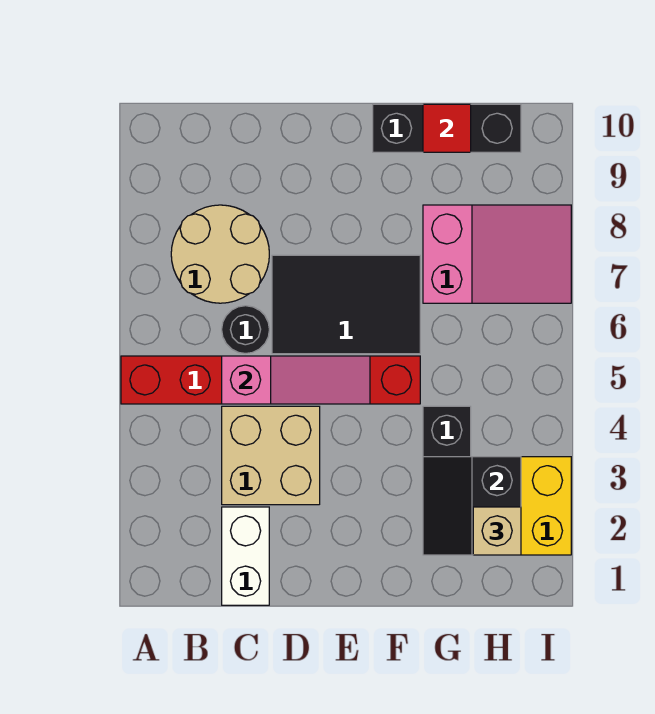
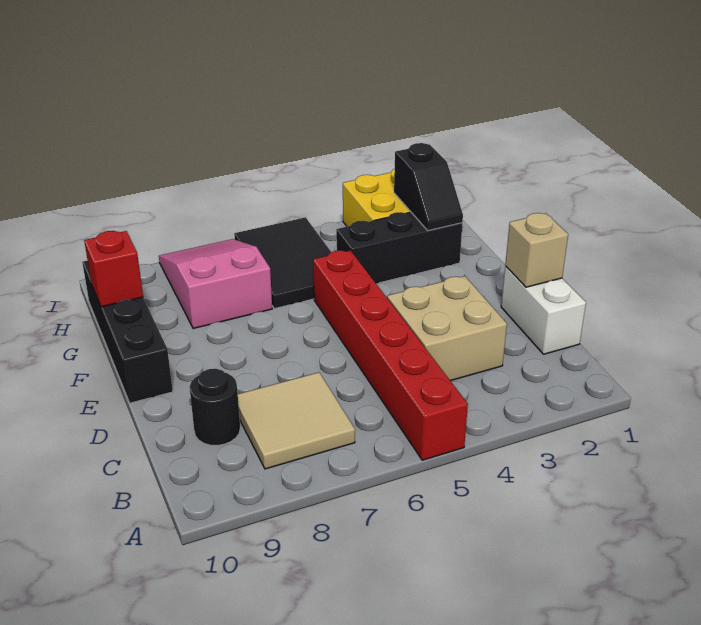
tan 2x2 round brick [171,205,269,303] -> tan 2x2 tile [238,372,355,469]
white 1x2 brick [222,507,269,605] -> white 1x2 brick turned to [501,266,586,354]
pink 1x3 slope [222,356,370,404] -> none
black 1x1 round brick [222,306,269,354] -> black 1x1 round brick moved to [189,369,240,446]
black 2x3 tile [272,255,420,354] -> black 2x3 tile moved to [234,217,331,309]
black 1x3 brick [373,104,521,152] -> black 1x4 brick [82,260,173,403]
black 2x2 slope [423,457,521,555] -> black 1x2 slope [394,143,463,231]
red 1x1 tile [423,104,471,152] -> red 1x1 brick [84,231,143,307]
tan 1x1 brick [473,507,521,555] -> tan 1x1 brick moved to [505,213,568,287]

